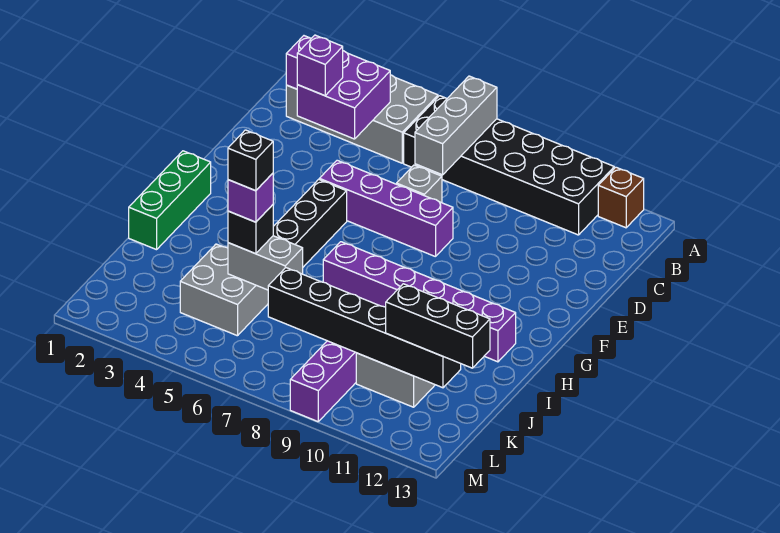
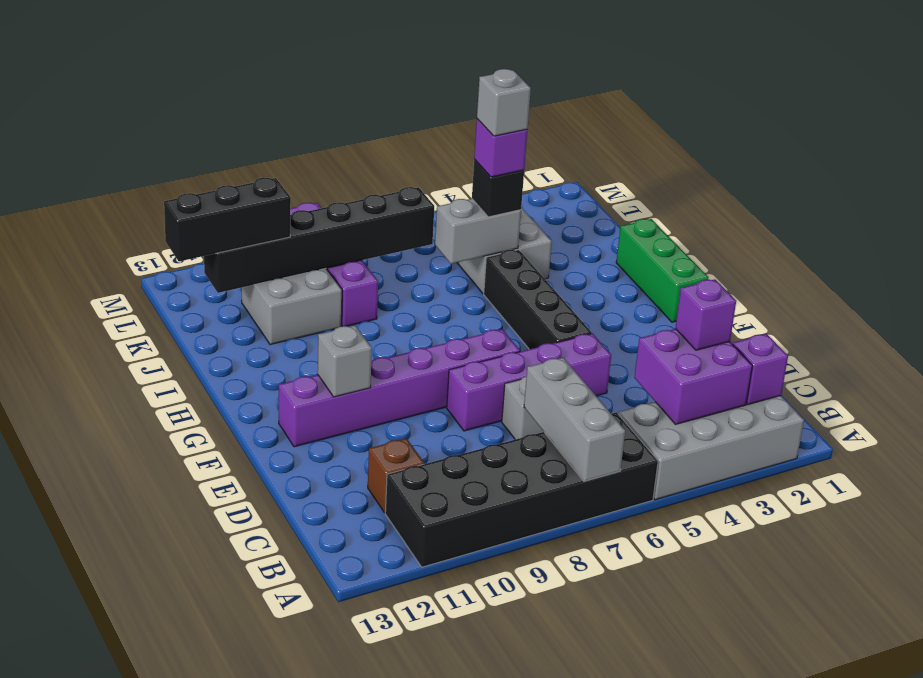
brown 1x1 brick [598,167,644,228] -> brown 1x1 brick moved to [368,438,424,513]
none -> grey 1x1 brick [318,326,372,397]
purple 1x6 brick [323,242,516,362] -> purple 1x6 brick moved to [279,329,520,447]
black 1x1 brick [228,130,273,191] -> grey 1x1 brick [477,69,531,136]

